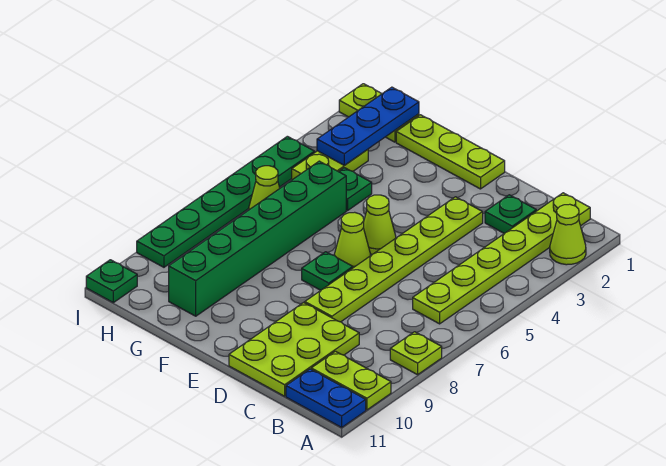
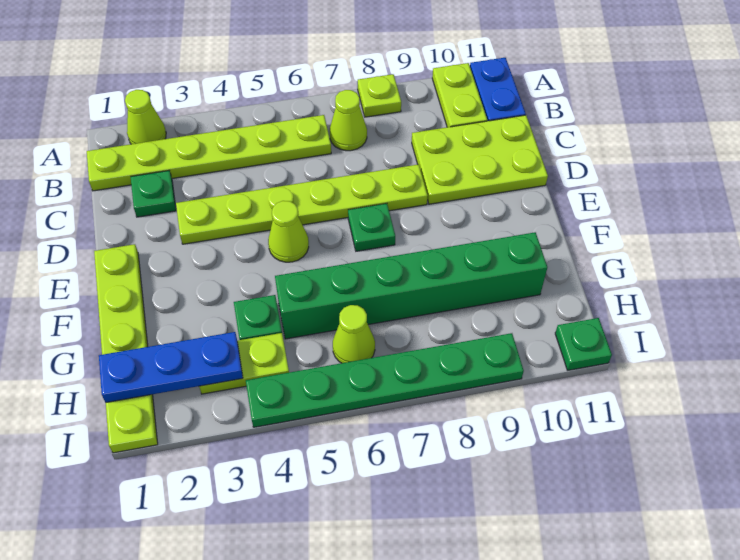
lime 1x1 cone [334,212,370,268] -> lime 1x1 cone moved to [330,90,367,151]

